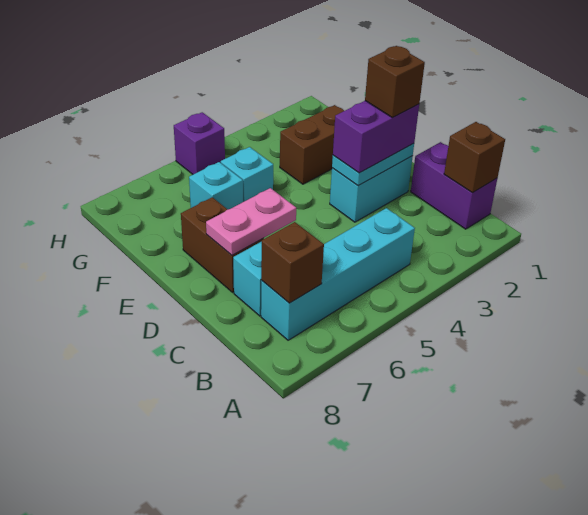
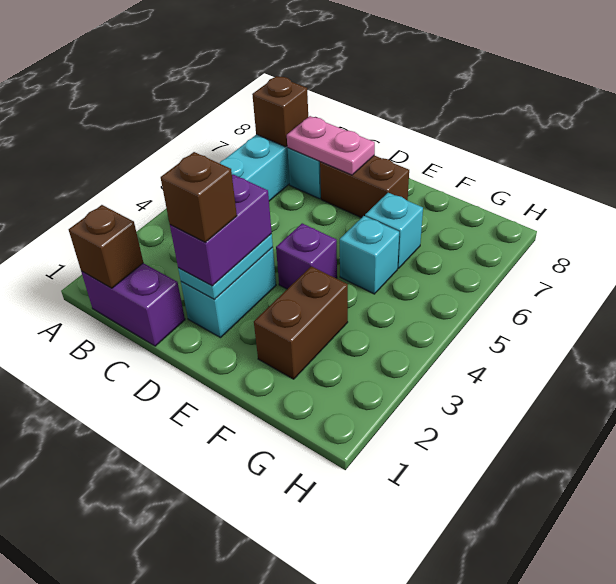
pink 1x2 plate [206,188,296,255] -> pink 1x2 plate turned to [287,116,375,175]
purple 1x1 brick [174,112,225,174] -> purple 1x1 brick moved to [276,223,337,289]

